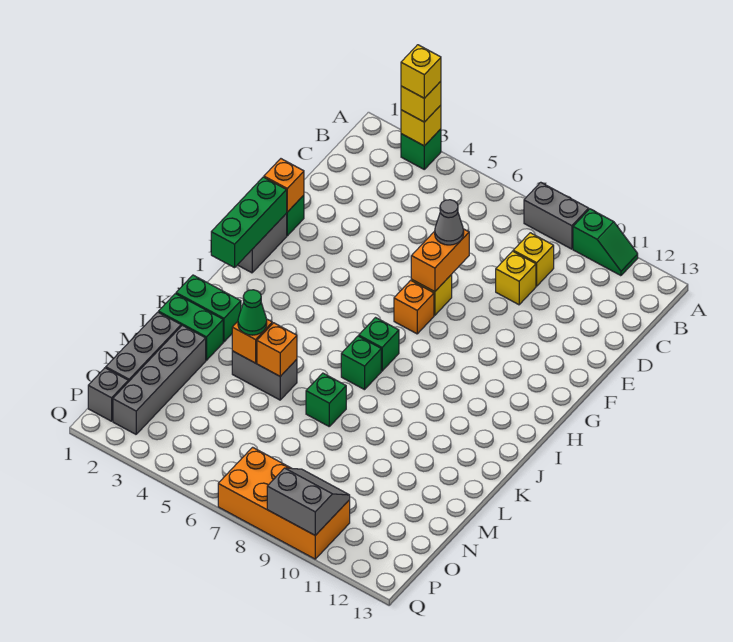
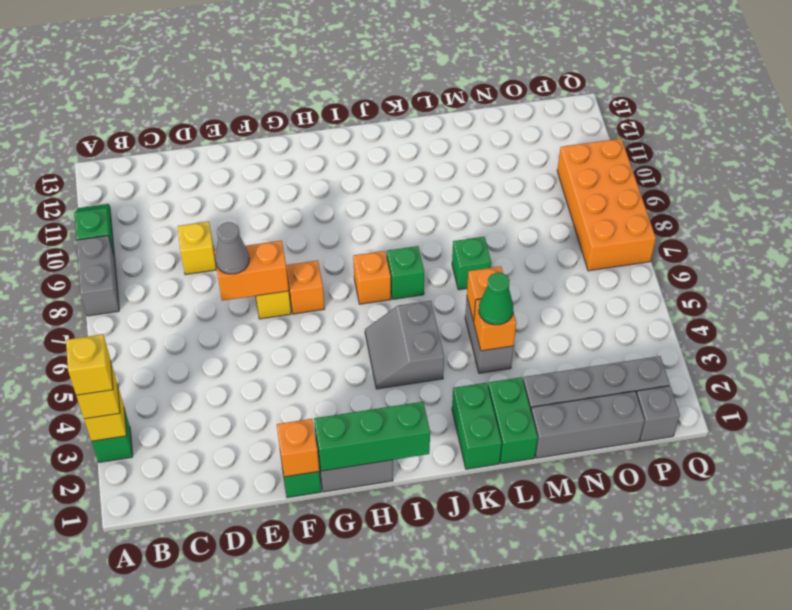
yellow 1x1 brick [513,233,554,286] -> none
green 1x1 brick [359,318,399,371] -> orange 1x1 brick [353,251,391,304]
grey 2x2 slope [267,468,350,535] -> grey 2x2 slope moved to [365,301,444,389]

